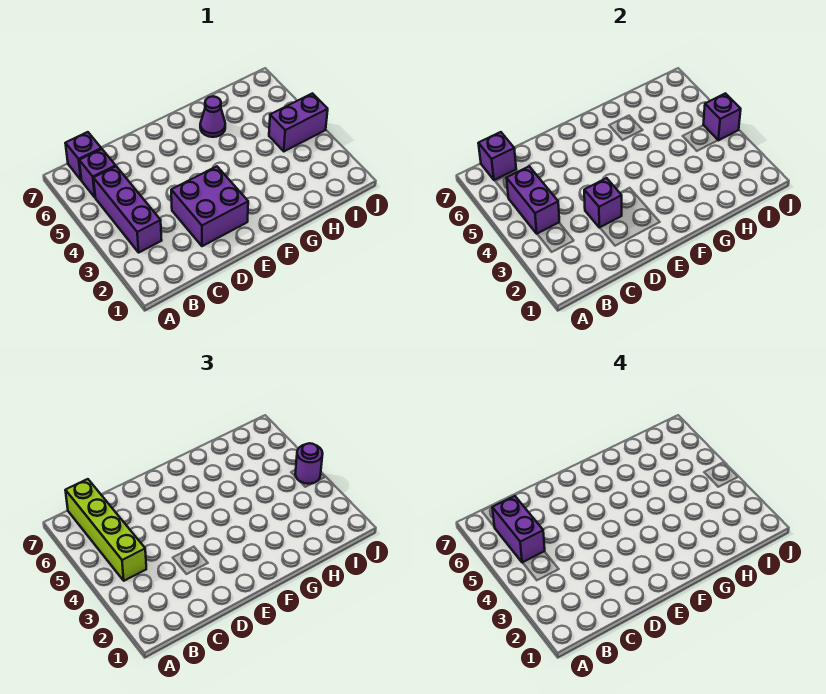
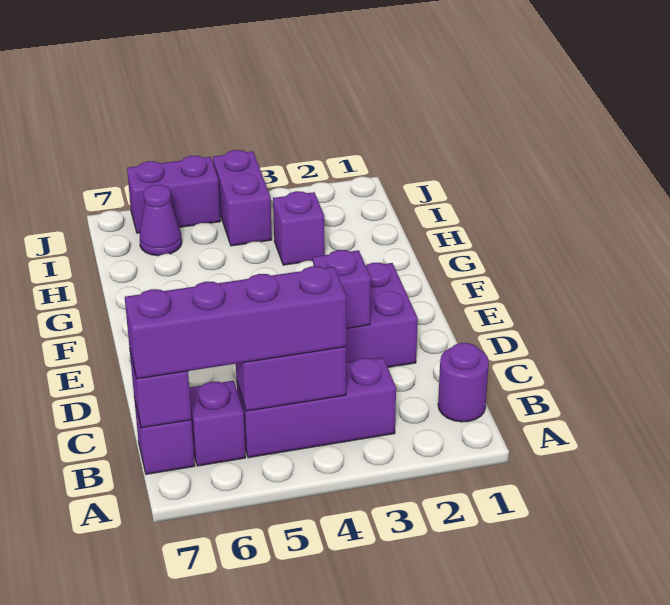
lime 1x4 brick [65,479,146,581] -> purple 1x4 brick [125,266,347,379]
purple 1x2 brick [492,496,545,563] -> purple 1x2 brick moved to [127,156,220,233]
purple 1x1 cone [200,96,225,137] -> purple 1x1 cone moved to [140,185,182,256]
purple 1x1 brick [703,93,741,140] -> purple 1x1 brick moved to [273,191,325,265]
purple 1x1 round brick [295,443,323,484] -> purple 1x1 round brick moved to [438,343,489,422]

